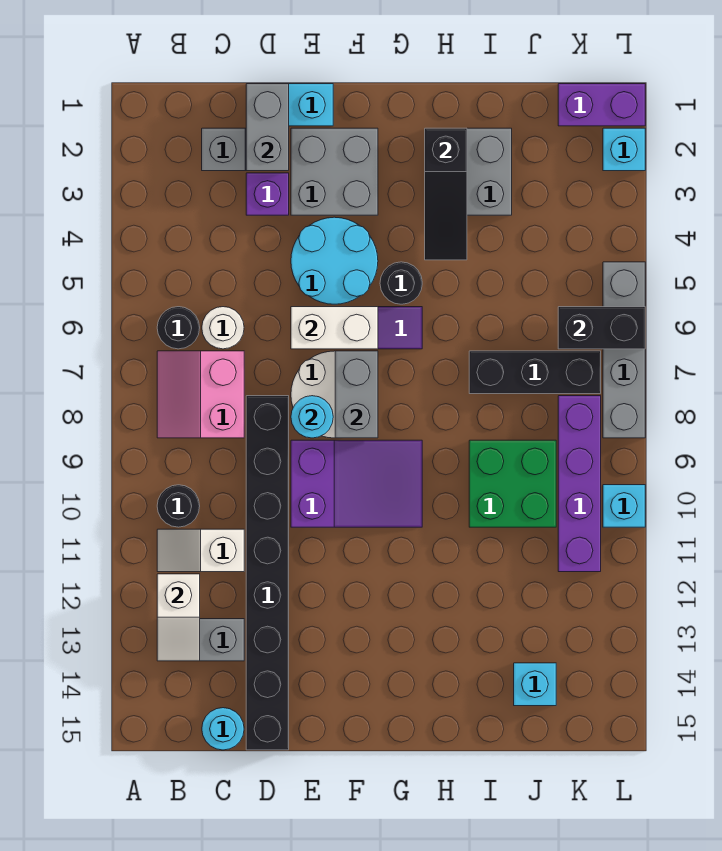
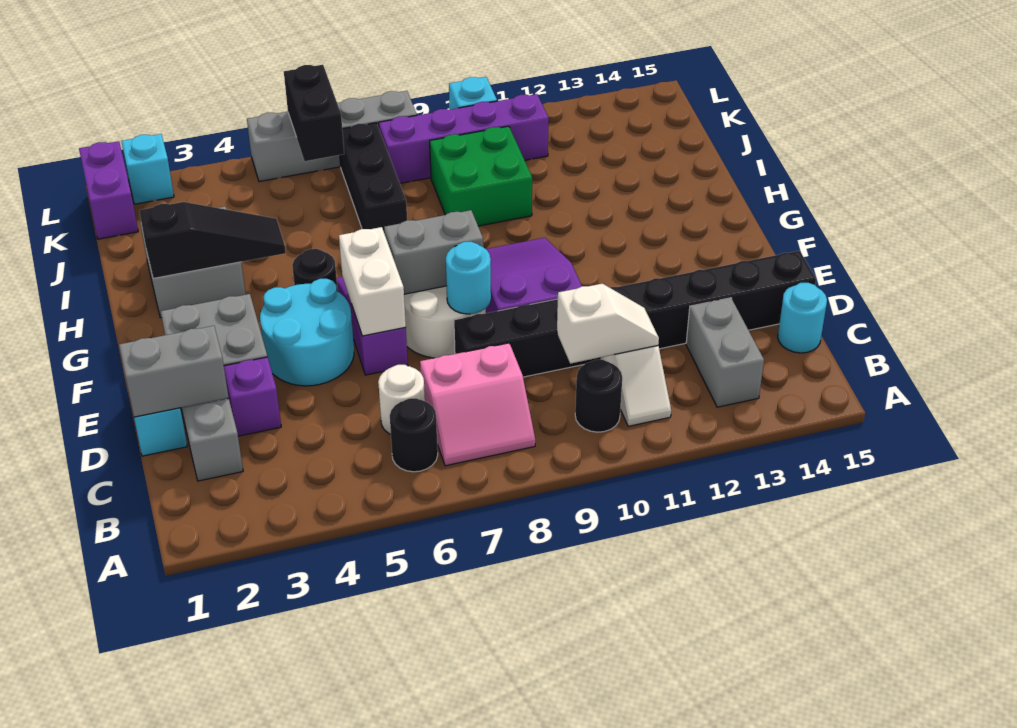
white 1x2 slope [157,574,200,661] -> white 1x2 slope moved to [557,284,659,364]
cyan 1x1 brick [514,663,556,706] -> none

